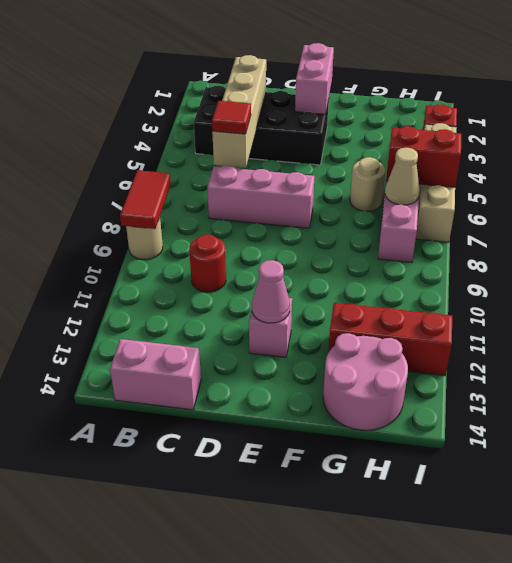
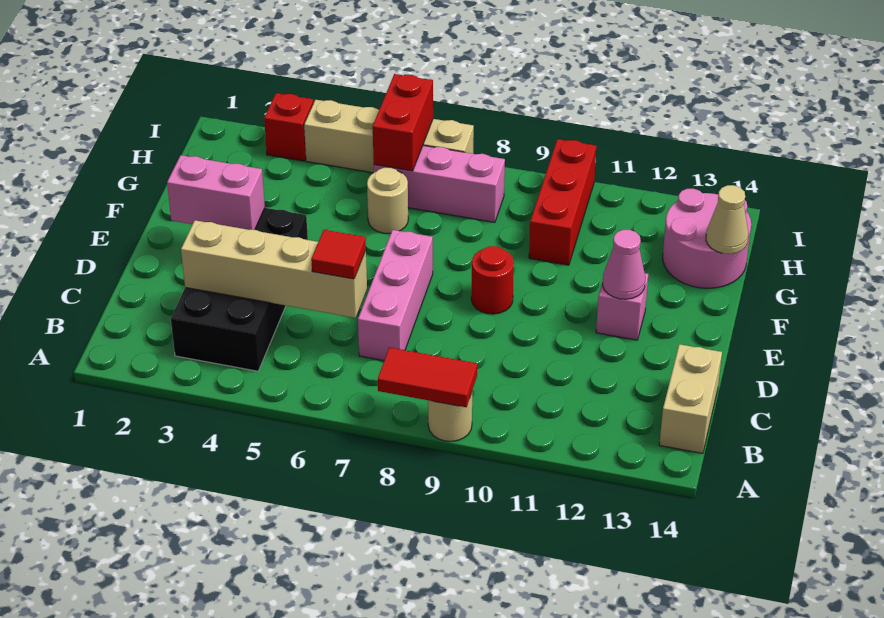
pink 1x2 brick [110,339,201,410] -> tan 1x2 brick [659,344,722,453]
red 1x1 round brick [189,235,226,292] -> red 1x1 round brick moved to [471,246,514,314]
red 1x3 brick [328,303,452,376] -> red 1x3 brick moved to [529,139,596,265]
tan 1x1 cone [385,148,420,205] -> tan 1x1 cone moved to [706,185,748,254]

